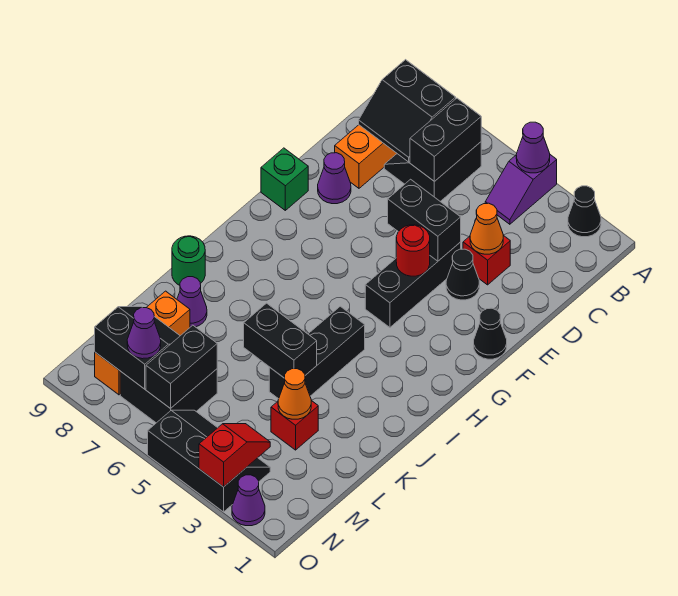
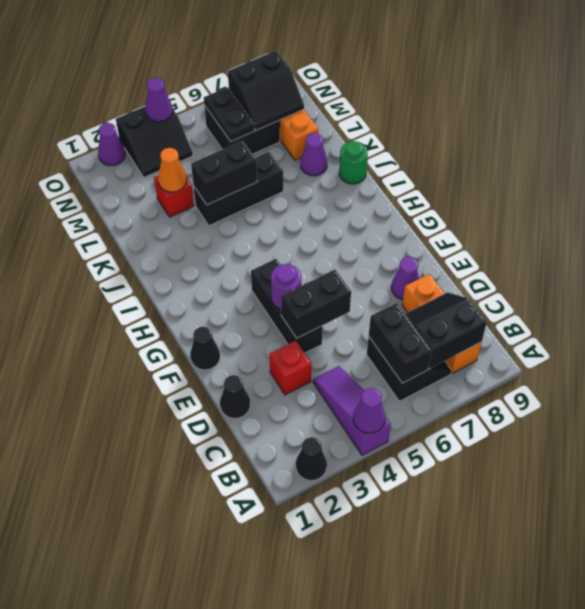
purple 1x2 slope [485,155,557,224] -> purple 1x3 slope [313,366,391,455]
orange 1x1 cone [470,203,503,254] -> none
black 1x1 cone [446,249,479,300] -> black 1x1 cone moved to [220,375,250,418]
red 1x1 round brick [396,225,430,276] -> purple 1x1 round brick [271,264,301,309]
green 1x1 brick [261,148,308,210] -> none
black 1x3 brick [269,306,365,399] -> black 1x3 brick turned to [194,152,283,226]
black 1x2 brick [146,325,217,409] -> black 1x2 plate [204,87,255,141]
black 2x3 slope [148,410,270,512] -> black 2x2 slope [116,106,193,177]
red 1x2 slope [199,424,270,487] -> none
purple 1x1 cone [127,308,161,359] -> purple 1x1 cone moved to [145,78,173,122]

